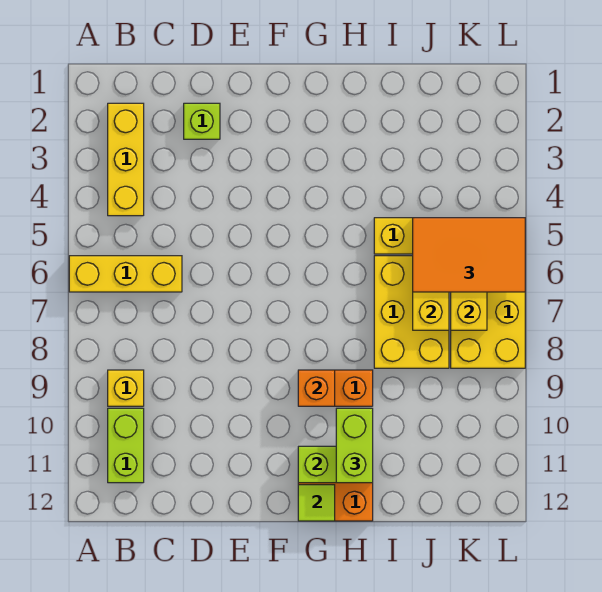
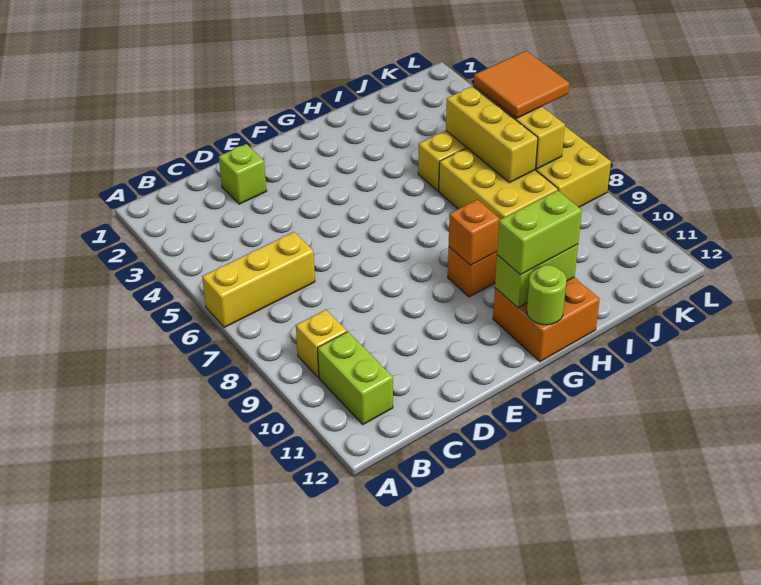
yellow 1x3 brick [108,103,144,216] -> none
lime 1x1 tile [298,485,335,521] -> lime 1x1 round brick [527,265,567,325]
lime 1x2 brick [336,408,373,483] -> lime 1x2 brick turned to [497,190,582,275]
orange 2x3 tile [413,218,525,292] -> orange 2x2 tile [474,51,569,118]

